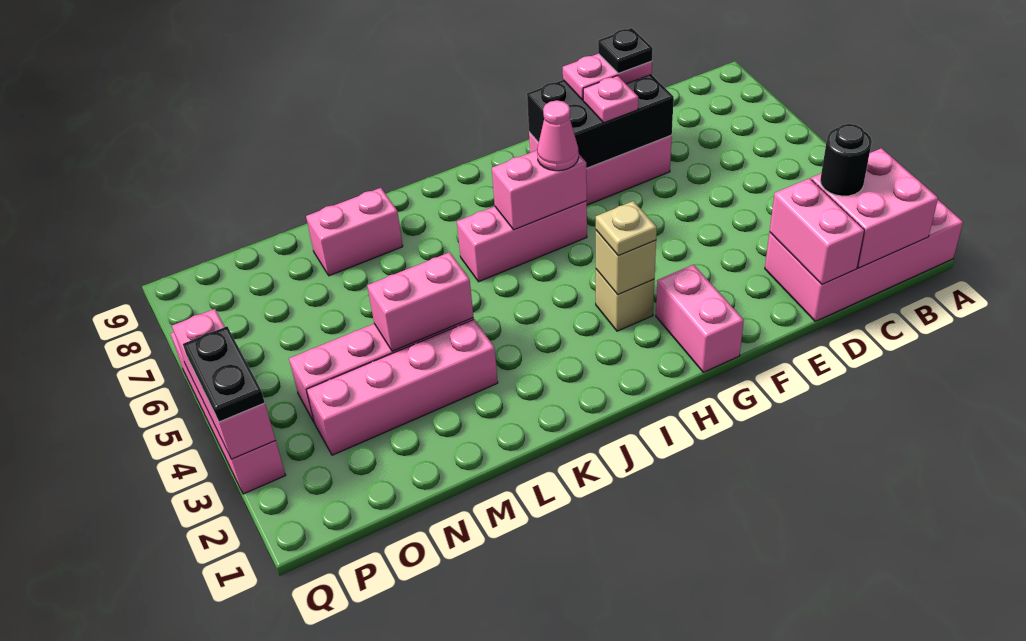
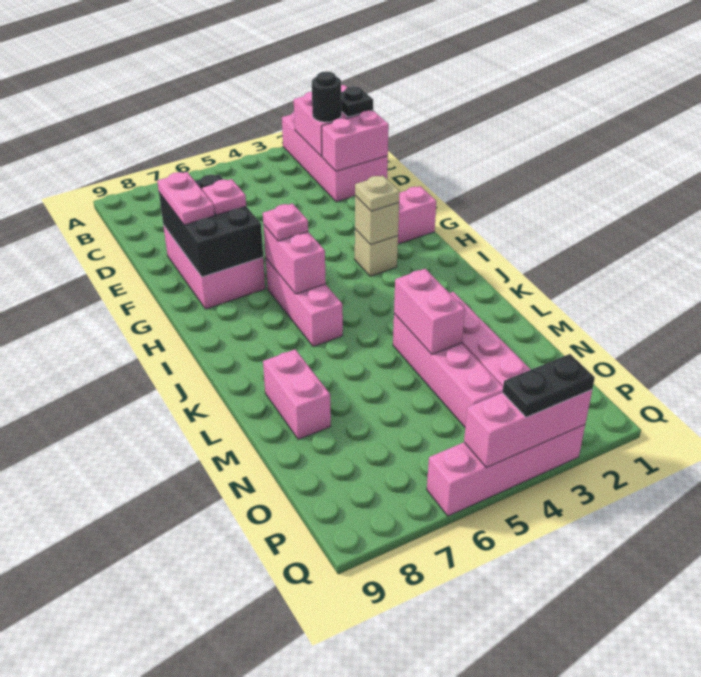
black 1x1 plate [598,28,653,73] -> black 1x1 plate moved to [341,86,373,117]
pink 1x1 cone [537,100,579,171] -> pink 1x1 plate [263,204,308,241]

